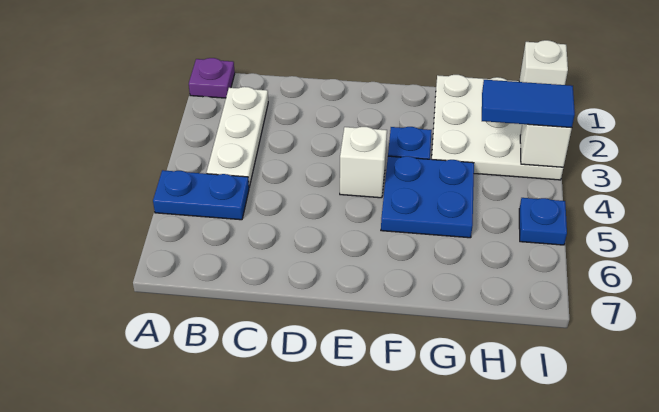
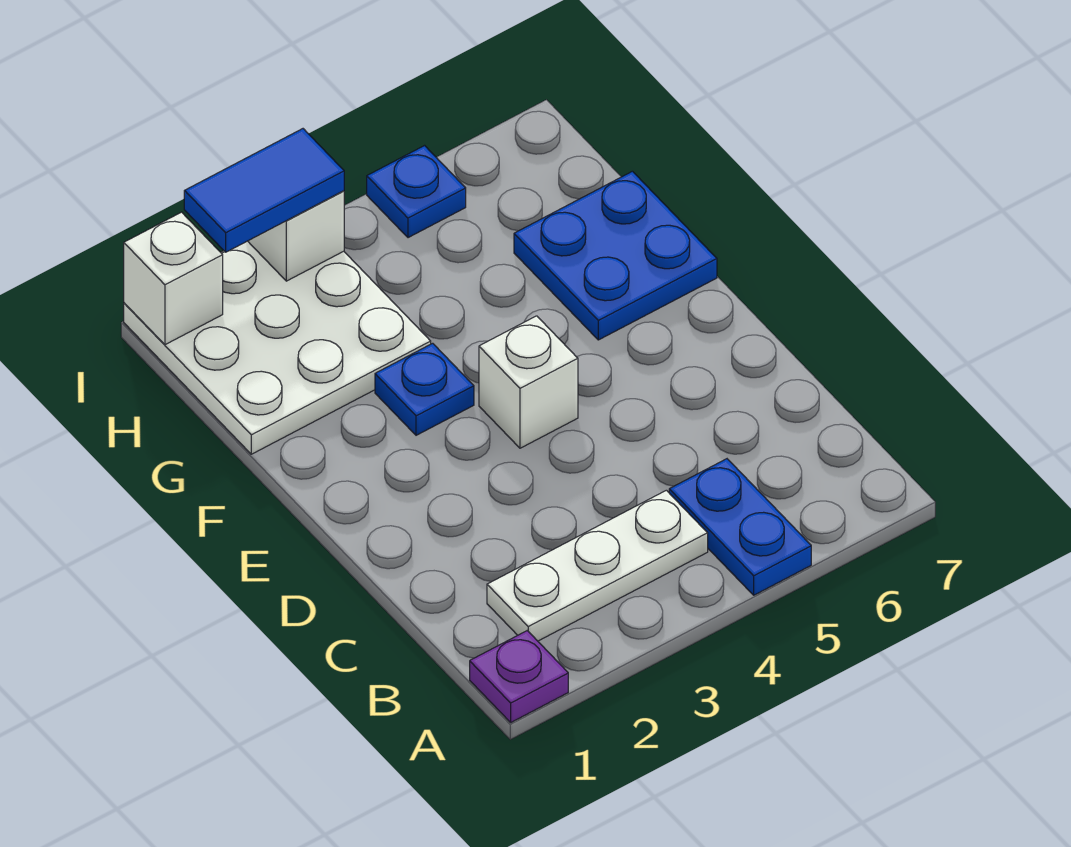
blue 2x2 plate [381,156,474,238] -> blue 2x2 plate moved to [514,171,717,340]
blue 1x2 tile [482,80,575,128] -> blue 1x2 tile turned to [184,129,344,252]

